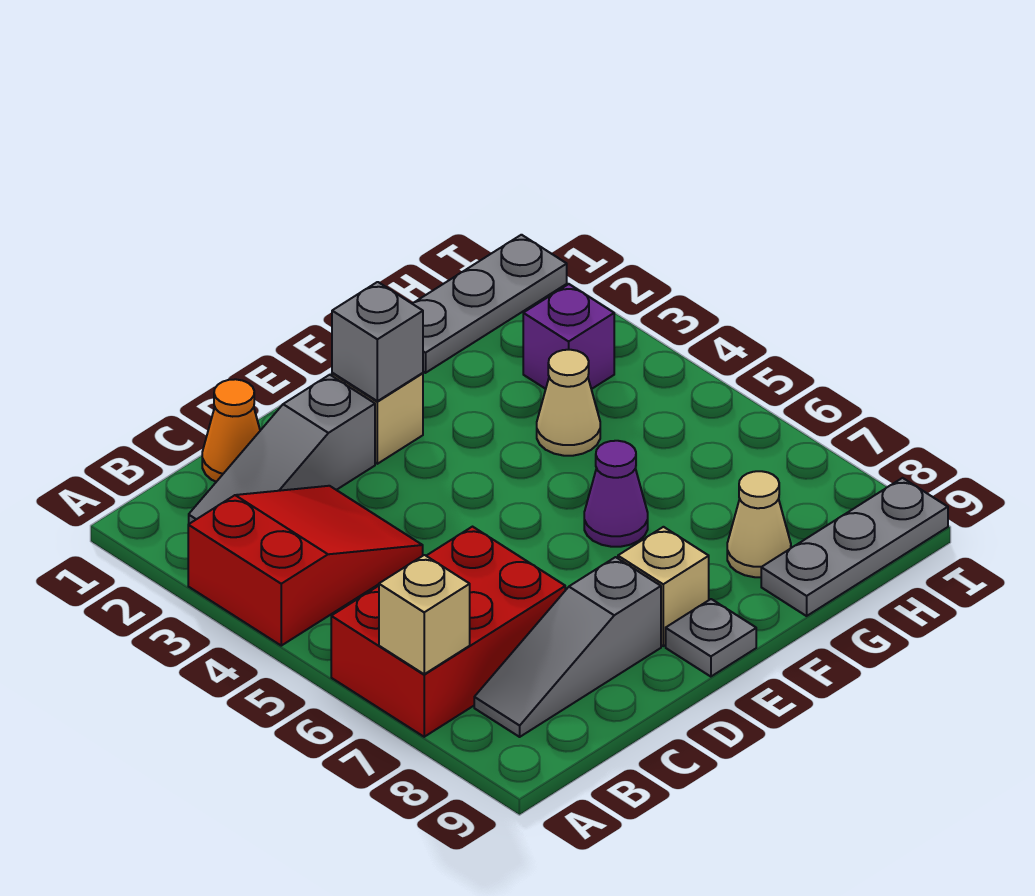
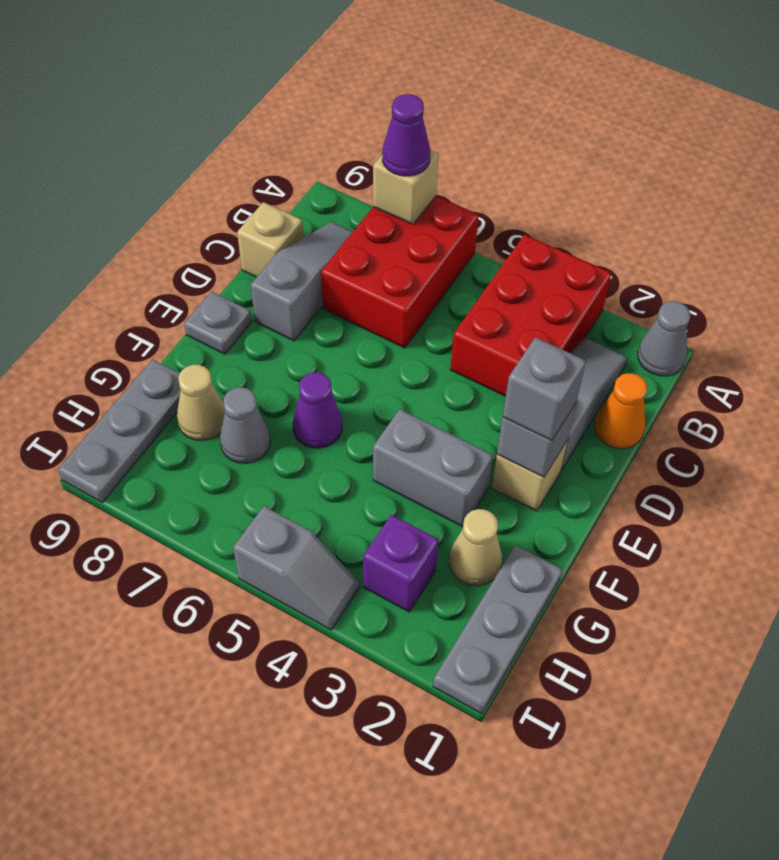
none -> grey 1x1 cone [638,301,690,376]
red 2x3 slope [188,486,423,646] -> red 2x3 brick [450,235,612,396]
none -> purple 1x1 cone [382,94,430,176]
none -> grey 1x1 brick [503,337,586,440]
tan 1x1 brick [618,527,709,646] -> tan 1x1 brick moved to [237,202,303,277]
none -> grey 1x2 brick [373,409,493,527]
tan 1x1 cone [537,350,600,456] -> tan 1x1 cone moved to [449,509,502,586]
none -> grey 1x1 cone [220,387,271,463]
none -> grey 1x2 slope [233,506,360,630]

